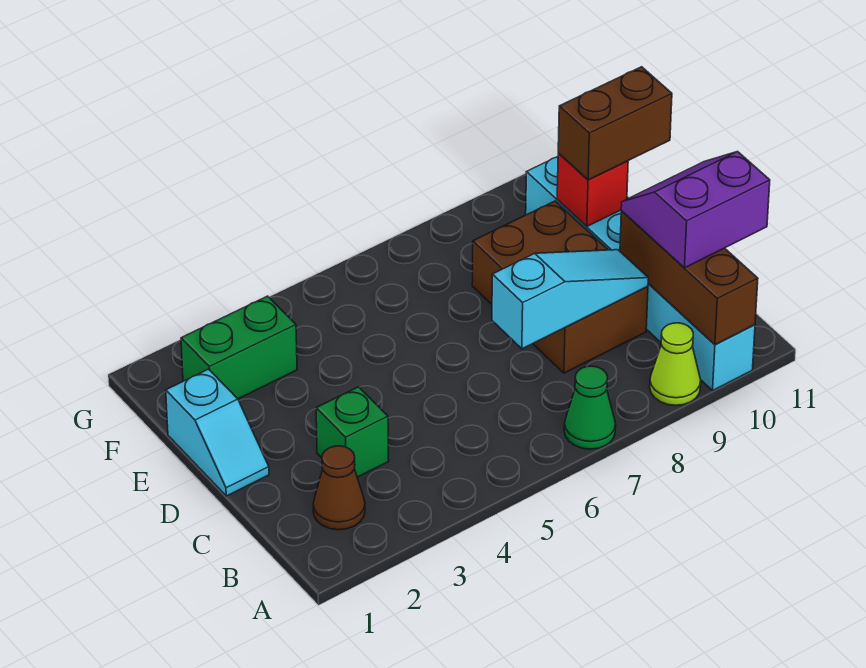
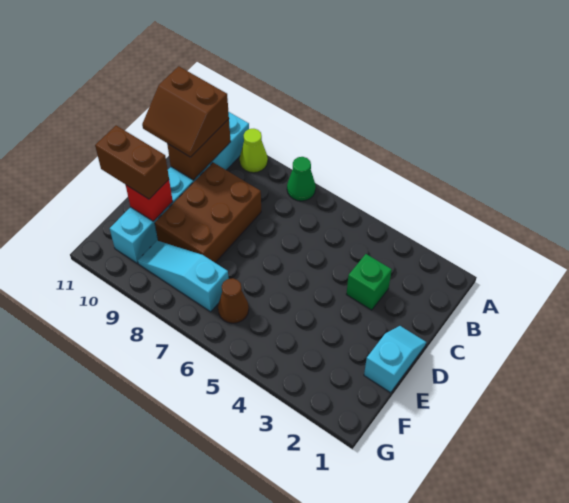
brown 1x3 brick [620,211,758,345] -> brown 1x2 brick [167,119,231,180]
brown 1x1 cone [313,446,365,530] -> brown 1x1 cone moved to [218,278,249,323]
purple 2x2 slope [621,152,770,268] -> brown 2x2 slope [142,66,229,157]
cyan 1x3 slope [492,250,648,349] -> cyan 1x3 slope moved to [138,241,229,312]
green 1x2 brick [181,296,297,399] -> none

